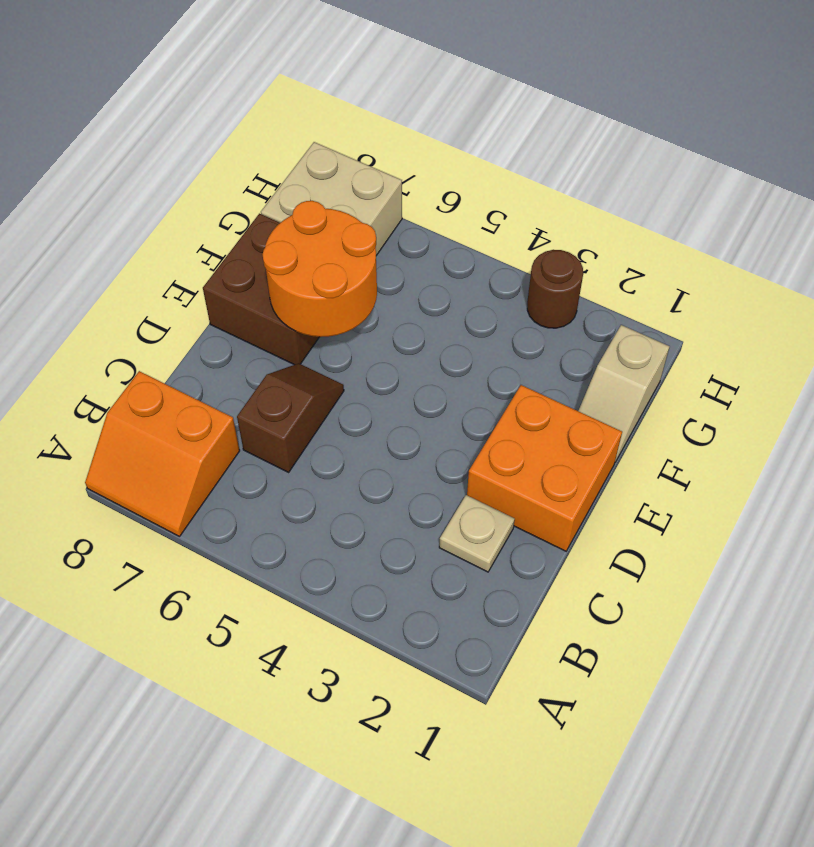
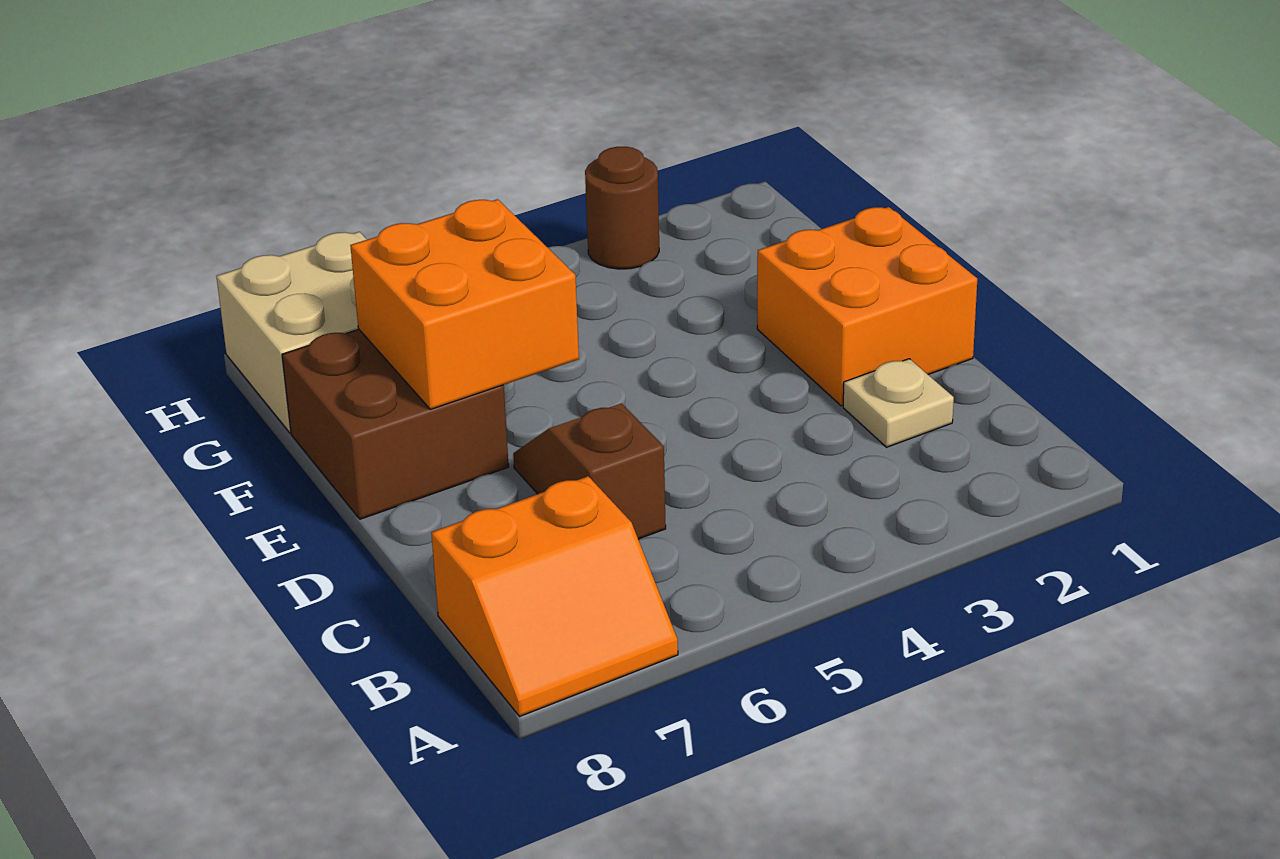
orange 2x2 round brick [262,201,377,337] -> orange 2x2 brick [350,199,579,409]
tan 1x2 slope [578,325,670,462] -> none

